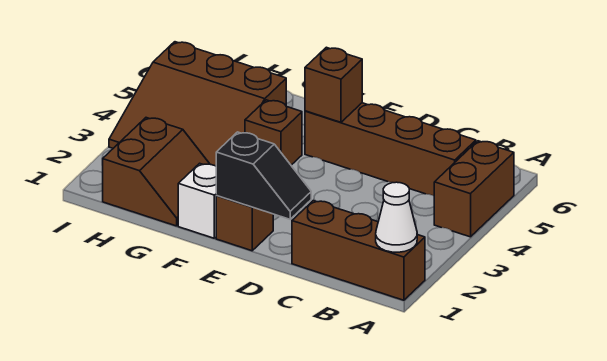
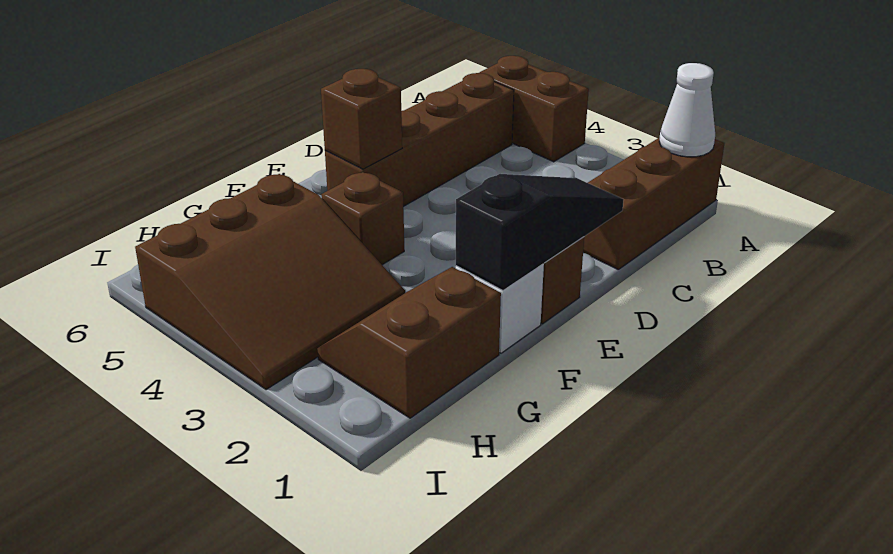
black 1x2 slope [216,132,311,219] -> black 1x3 slope [456,174,624,291]
brown 2x2 slope [103,118,209,226] -> brown 2x2 slope turned to [317,267,501,418]

